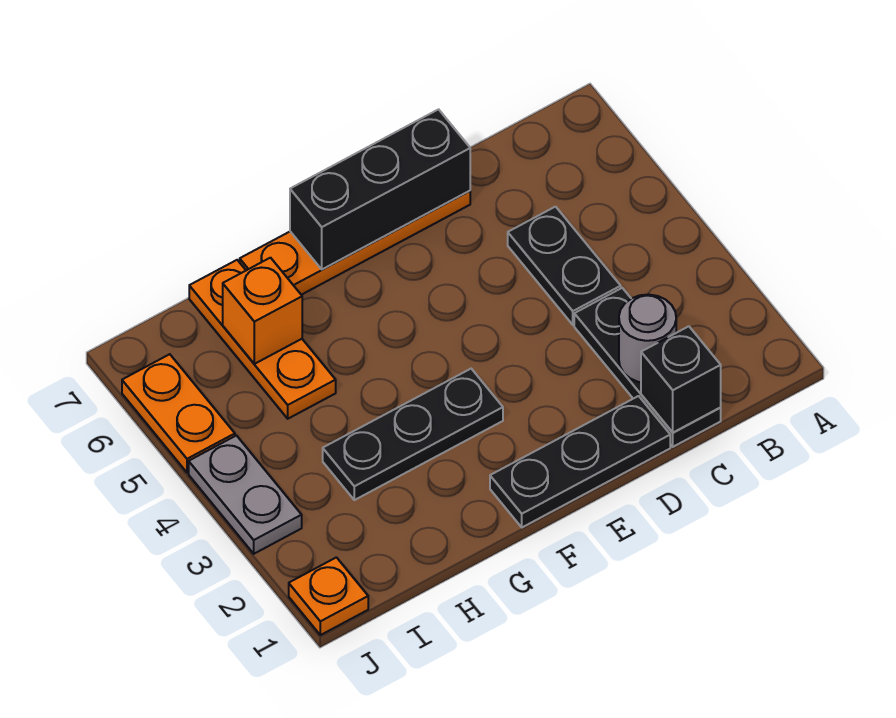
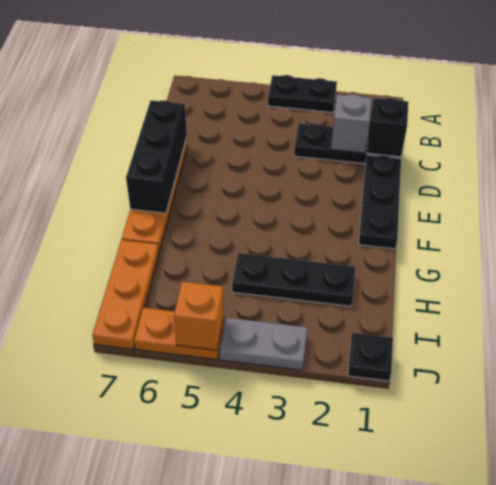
grey 1x1 round brick [619,295,676,382] -> grey 1x1 brick [331,94,372,153]
black 1x2 plate [508,207,621,325] -> black 1x2 plate moved to [268,75,337,112]
black 1x3 plate [323,369,503,500] -> black 1x3 plate turned to [232,253,356,306]
orange 1x3 plate [189,260,336,419] -> orange 1x3 plate turned to [92,240,159,349]
orange 1x1 brick [223,258,302,364] -> orange 1x1 brick moved to [174,282,224,350]
orange 1x1 plate [289,557,368,635] -> black 1x1 plate [348,333,393,381]

